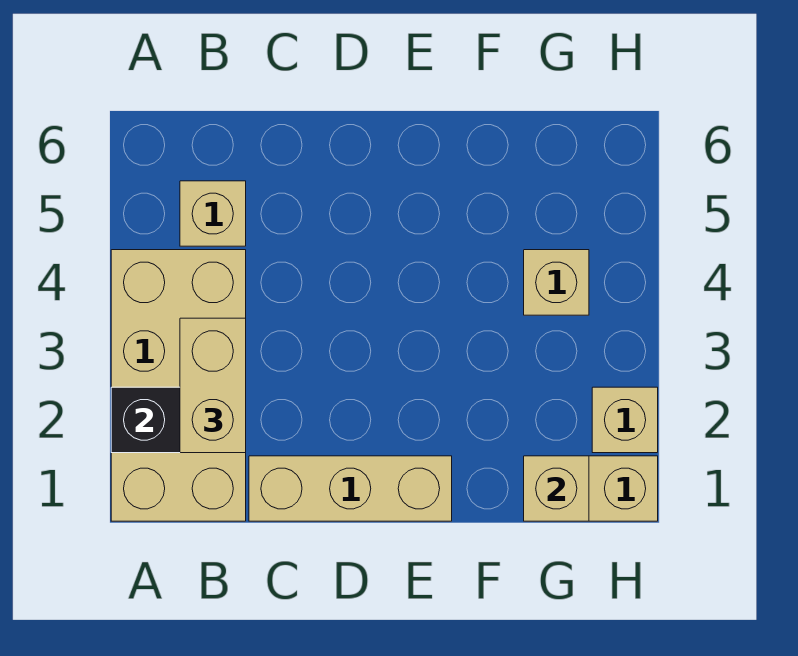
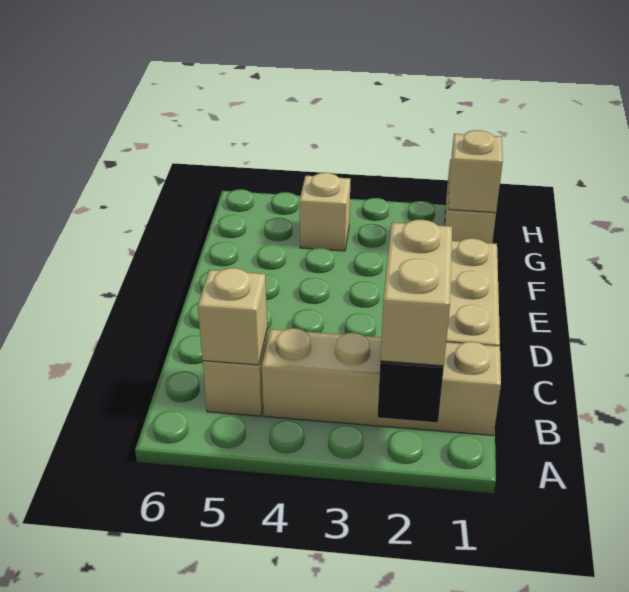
tan 2x4 brick [111,250,246,521] -> tan 1x4 brick [262,328,501,436]
tan 1x2 brick [180,318,246,453] -> tan 1x2 brick turned to [380,220,452,366]
tan 1x1 brick [592,387,658,453] -> tan 1x1 brick moved to [198,268,267,365]

